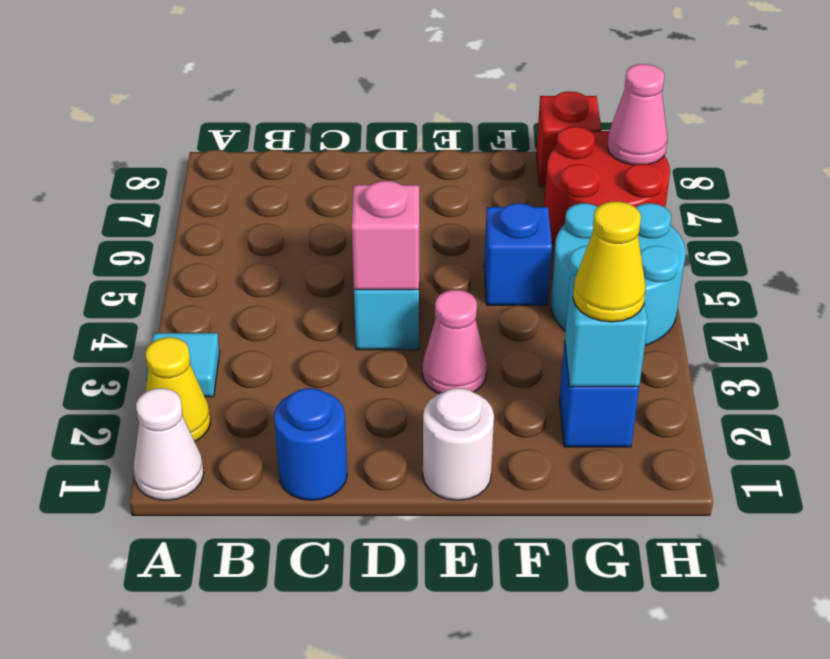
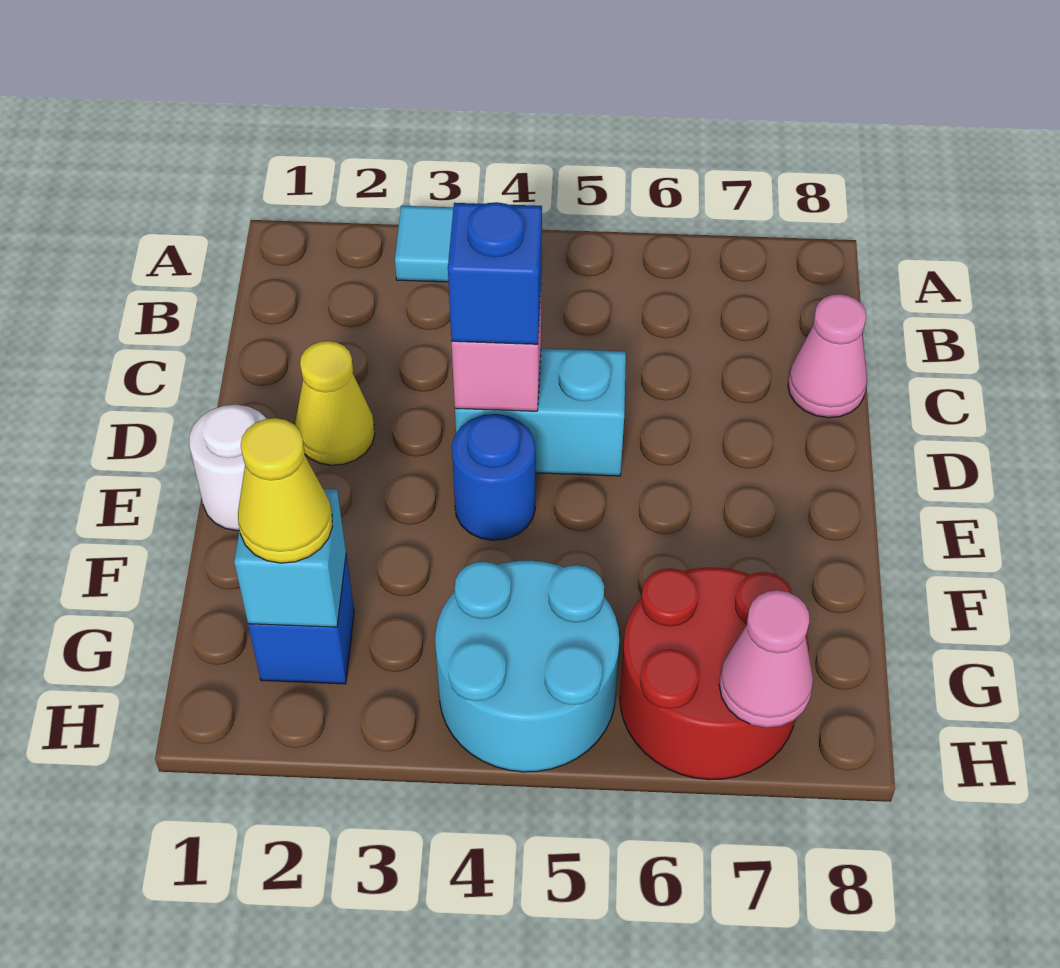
white 1x1 cone [134,388,204,500] -> none
yellow 1x1 cone [145,337,210,441] -> yellow 1x1 cone moved to [295,341,375,465]
blue 1x1 round brick [274,388,347,500] -> blue 1x1 round brick moved to [452,414,535,540]
pink 1x1 cone [422,290,487,394] -> pink 1x1 cone moved to [788,294,867,418]
blue 1x1 brick [484,203,552,305] -> blue 1x1 brick moved to [448,202,542,344]
red 1x1 brick [536,92,601,187] -> none

